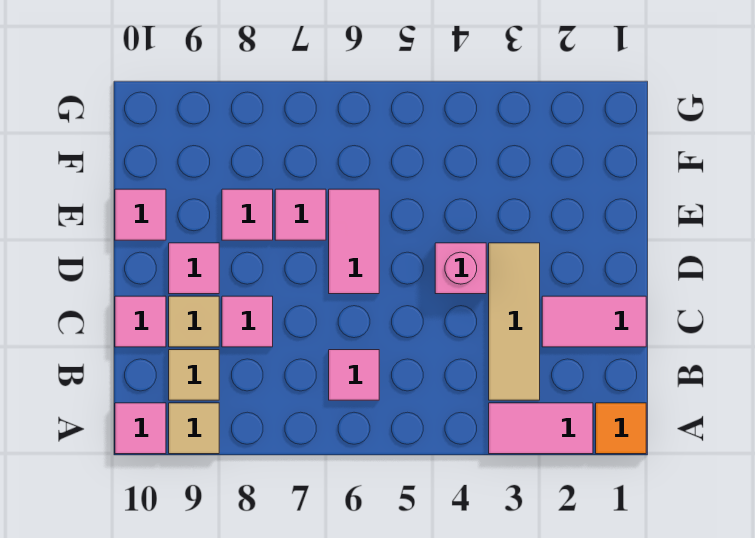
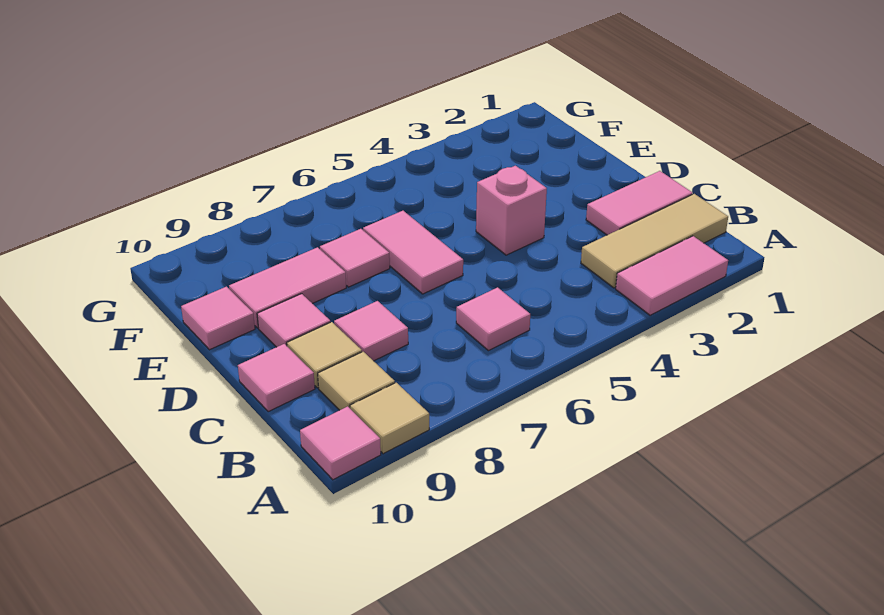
orange 1x1 tile [596,403,646,454] -> none
tan 1x3 tile [489,243,540,400] -> tan 1x3 tile turned to [581,194,728,288]
pink 1x1 tile [222,189,273,240] -> pink 1x2 tile [229,247,346,328]

